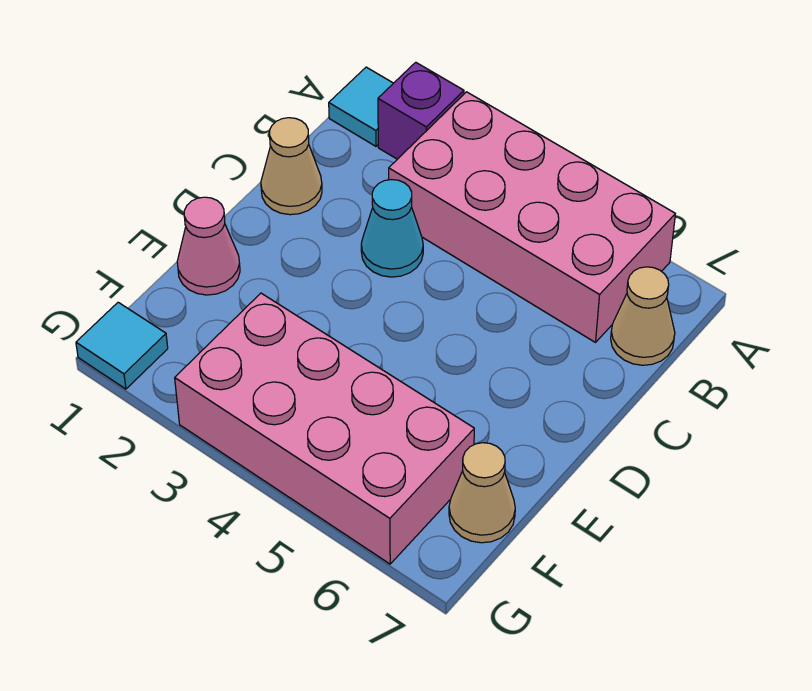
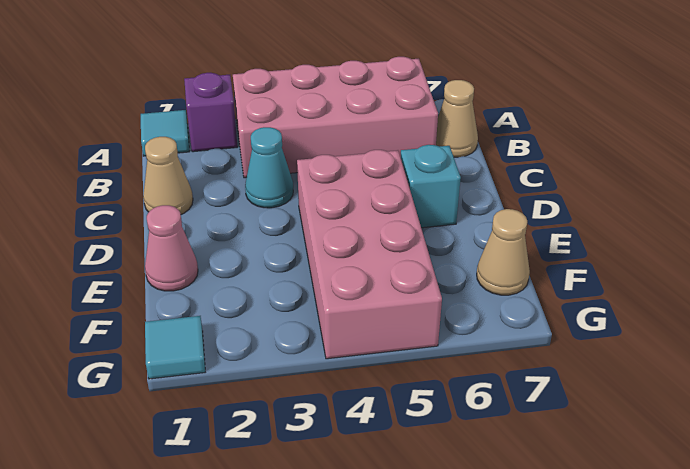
none -> cyan 1x1 brick [401,145,461,228]
pink 2x4 brick [175,293,474,564] -> pink 2x4 brick turned to [297,150,442,359]

